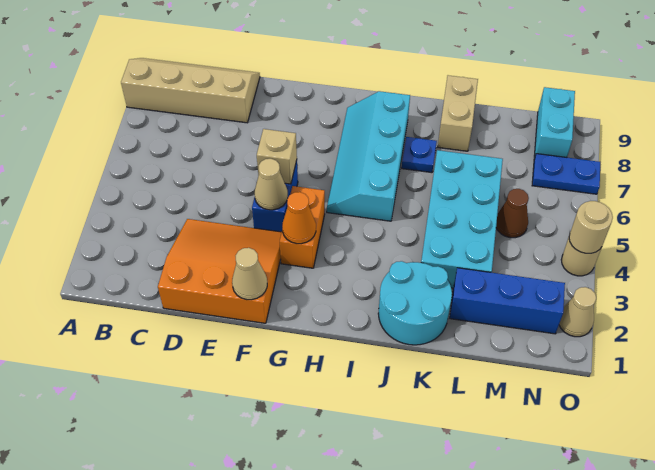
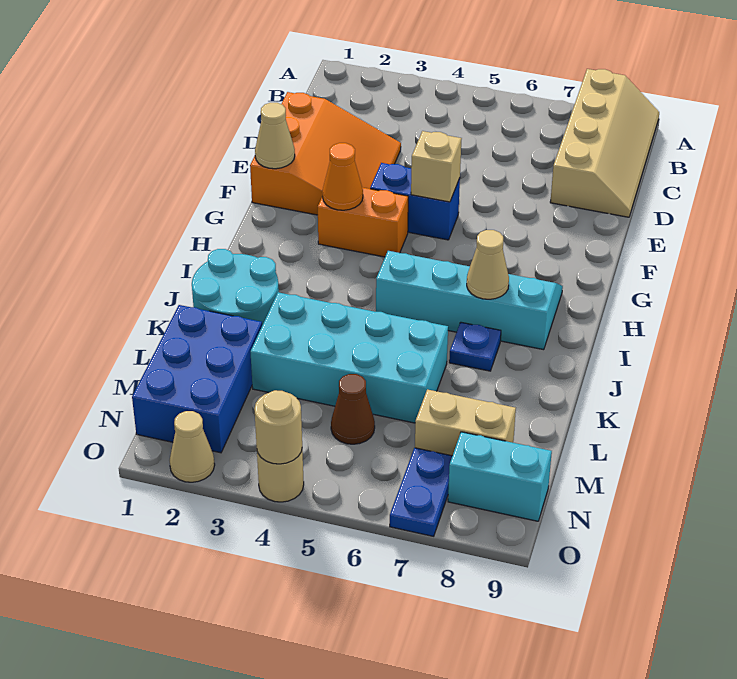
tan 1x1 cone [255,159,288,210] -> tan 1x1 cone moved to [467,230,509,299]
tan 1x2 brick [438,75,478,151] -> tan 1x2 brick moved to [415,389,516,456]
blue 1x3 brick [450,268,565,334] -> blue 2x3 brick [132,305,262,453]

